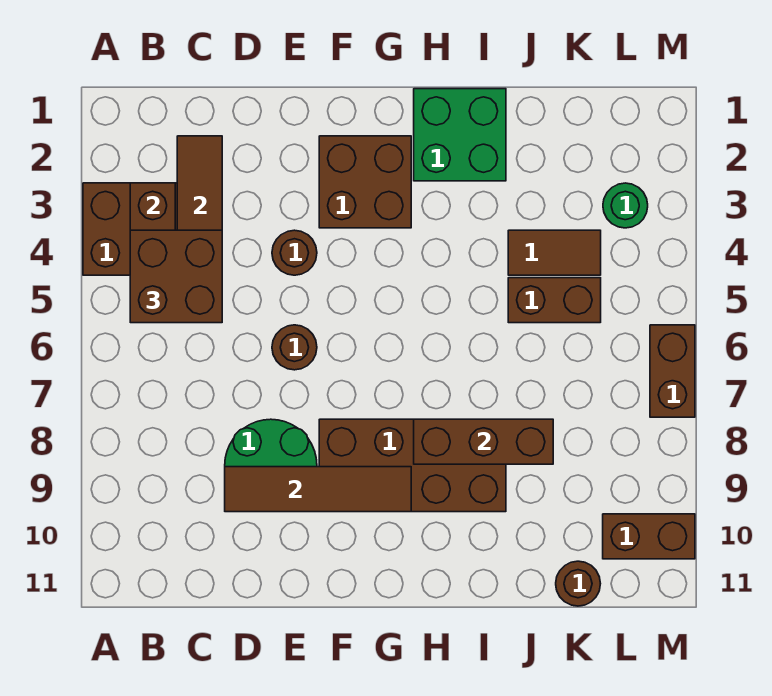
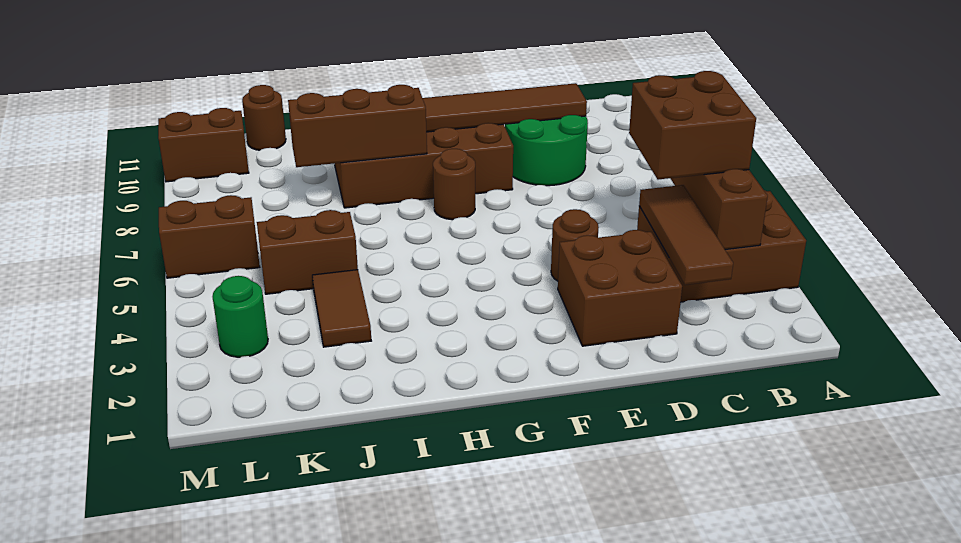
brown 1x1 round brick [272,325,317,370] -> brown 1x1 round brick moved to [433,149,475,220]
brown 2x2 brick [319,136,411,228] -> brown 2x2 brick moved to [558,230,682,346]
green 2x2 brick [414,89,506,181] -> none
brown 1x2 tile [508,230,601,275] -> brown 1x2 tile turned to [312,270,371,347]
brown 1x2 brick [650,325,695,417] -> brown 1x2 brick turned to [159,195,260,278]

